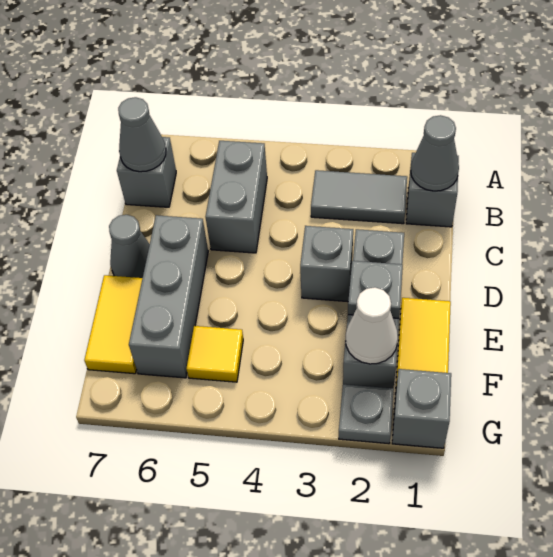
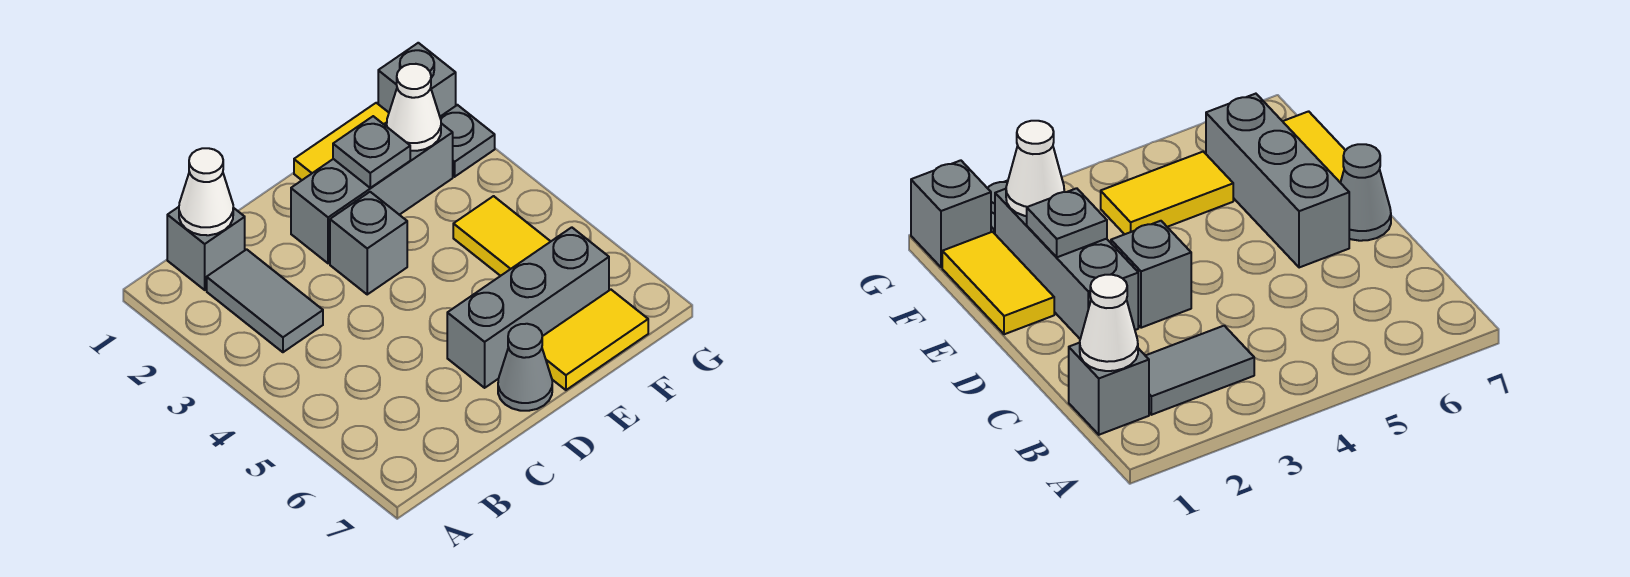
grey 1x1 cone [411,115,459,191] -> white 1x1 cone [179,148,233,235]
grey 1x2 brick [205,141,267,253] -> none
grey 1x1 brick [117,137,176,207] -> none
grey 1x1 cone [118,97,166,172] -> none
yellow 1x1 tile [186,326,243,382] -> yellow 1x2 tile [453,196,551,276]

